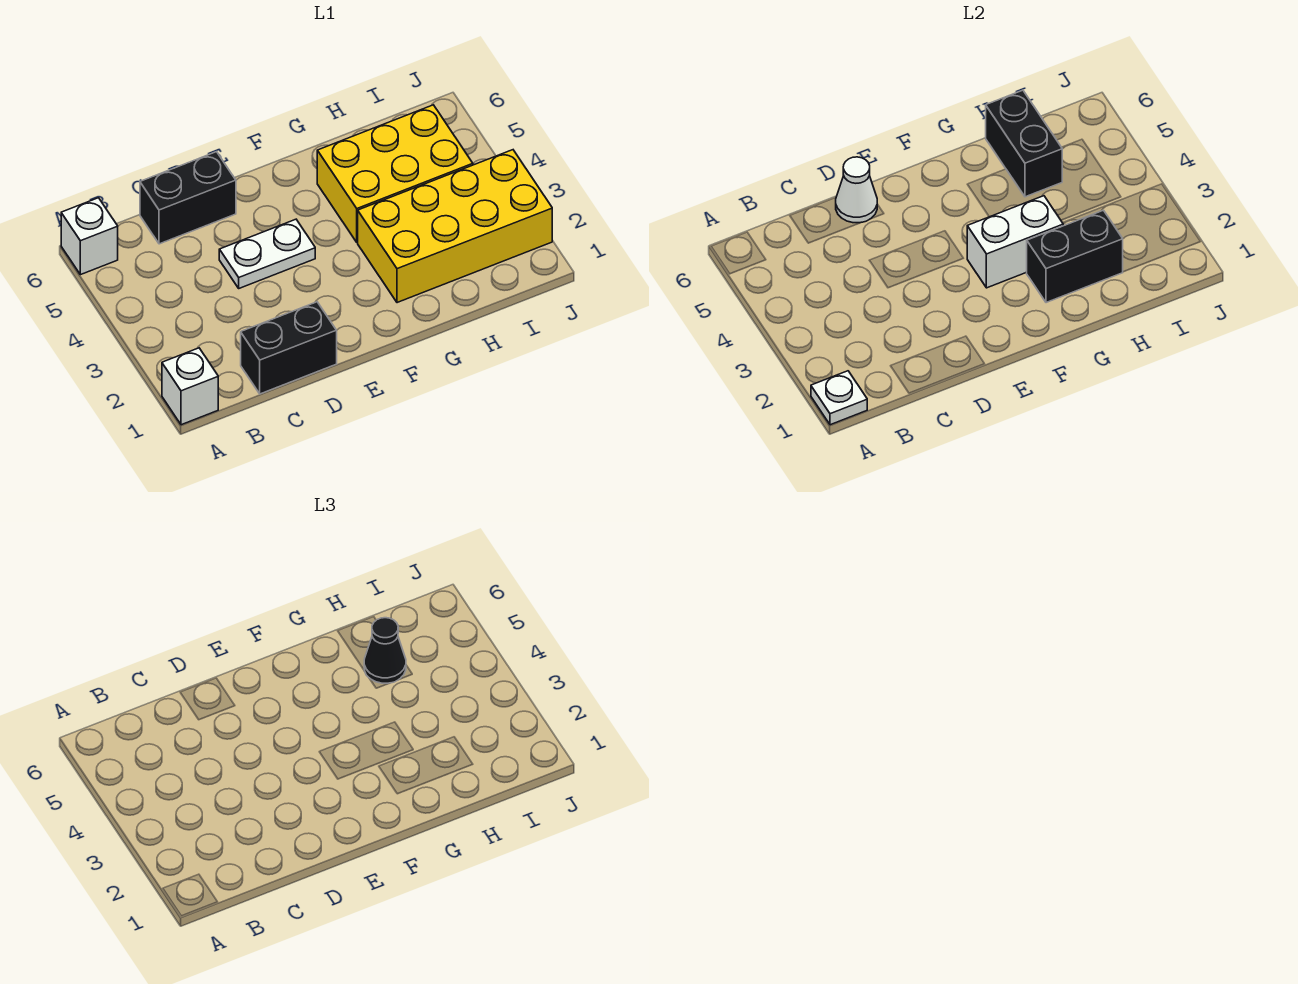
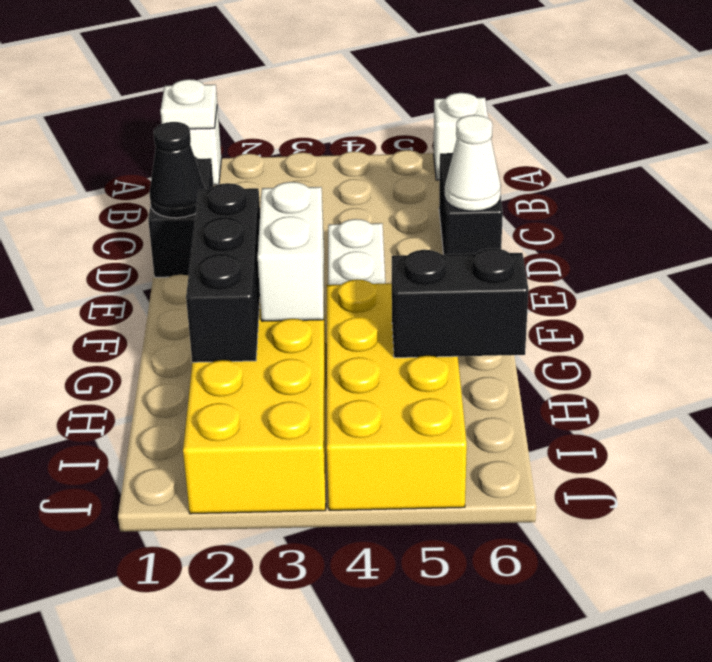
black 1x2 brick [1026,210,1123,303] -> black 1x3 brick [186,183,260,362]
yellow 2x3 brick [317,105,473,242] -> yellow 2x4 brick [327,280,467,510]
black 1x1 cone [364,618,406,683] -> black 1x1 cone moved to [149,122,205,218]

